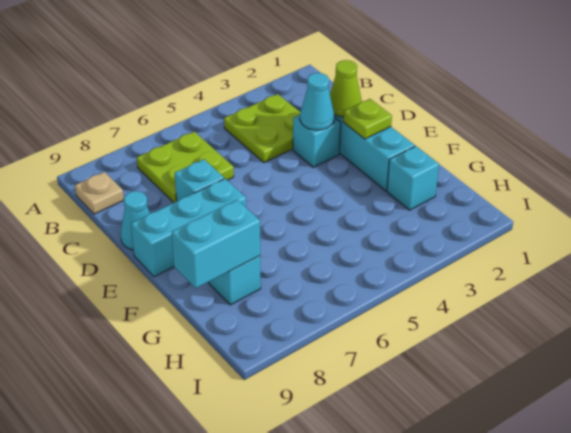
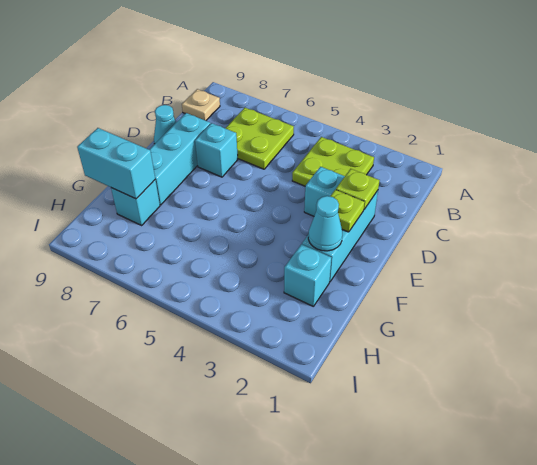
lime 1x1 cone [330,60,362,117] -> lime 1x1 plate [336,169,380,209]
cyan 1x1 cone [300,73,334,130] -> cyan 1x1 cone moved to [308,196,342,251]
cyan 1x3 brick [131,179,246,277] -> cyan 1x3 brick turned to [149,113,210,205]

